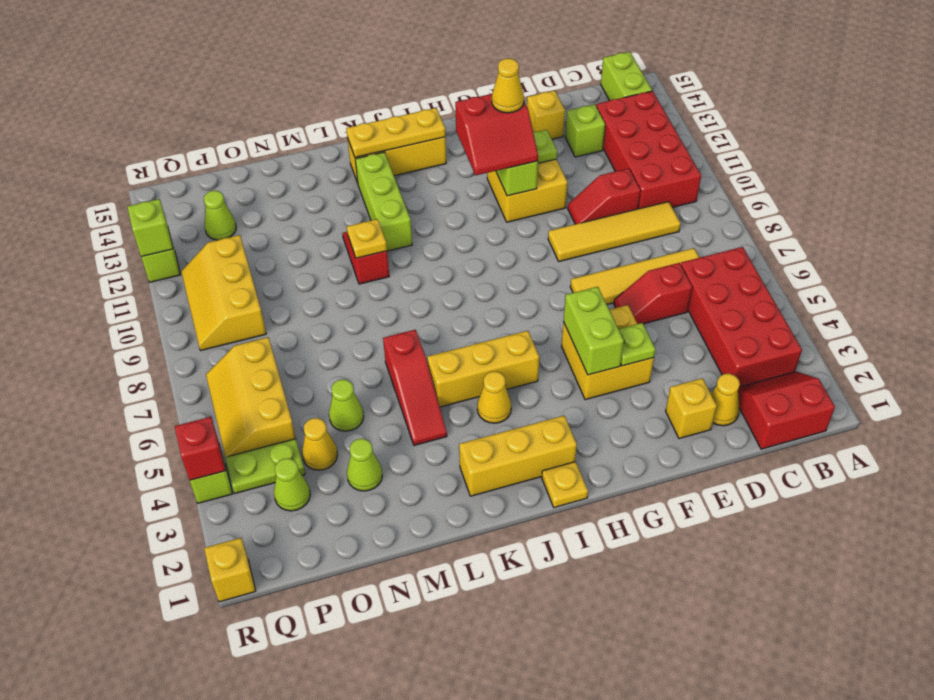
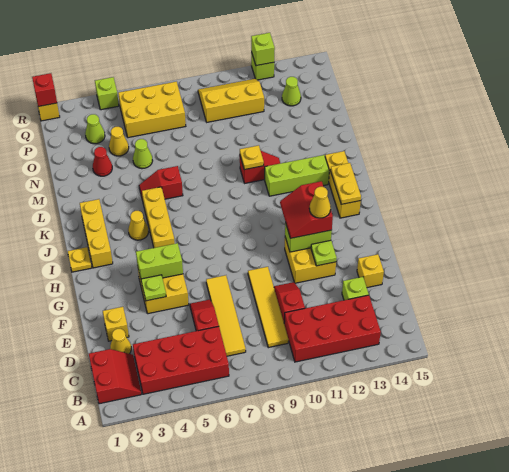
lime 1x2 brick [601,52,652,101] -> none
yellow 1x3 plate [346,108,446,157] -> yellow 1x2 plate [331,163,361,204]
red 1x3 slope [383,330,447,445] -> red 1x2 slope [139,166,183,200]
lime 1x1 cone [347,439,382,491] -> red 1x1 cone [93,147,112,176]
lime 1x2 plate [225,439,305,493] -> none
yellow 2x3 slope [206,337,296,457] -> yellow 2x3 brick [118,82,186,138]
red 1x1 brick [175,417,226,480] -> red 1x1 brick moved to [32,73,57,107]

